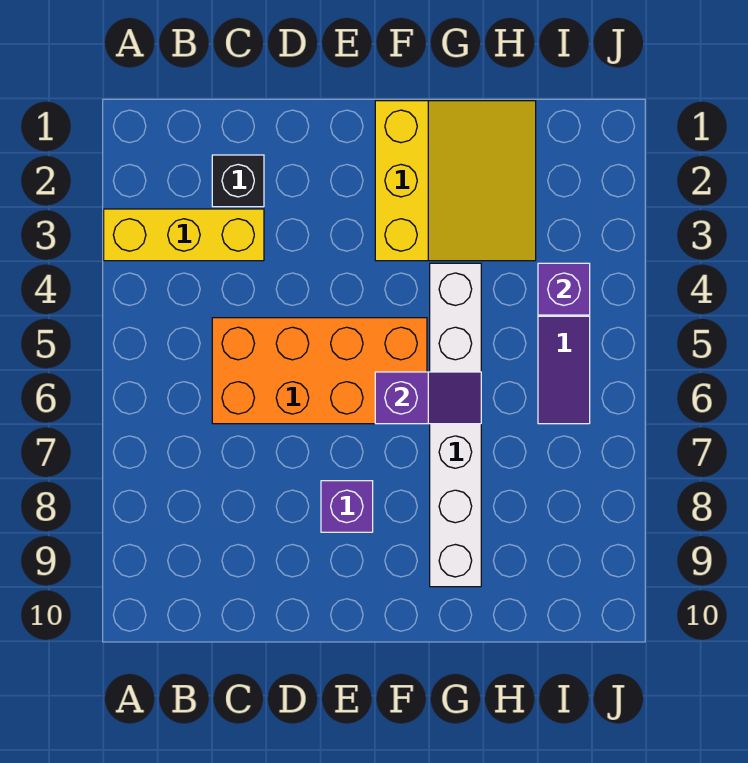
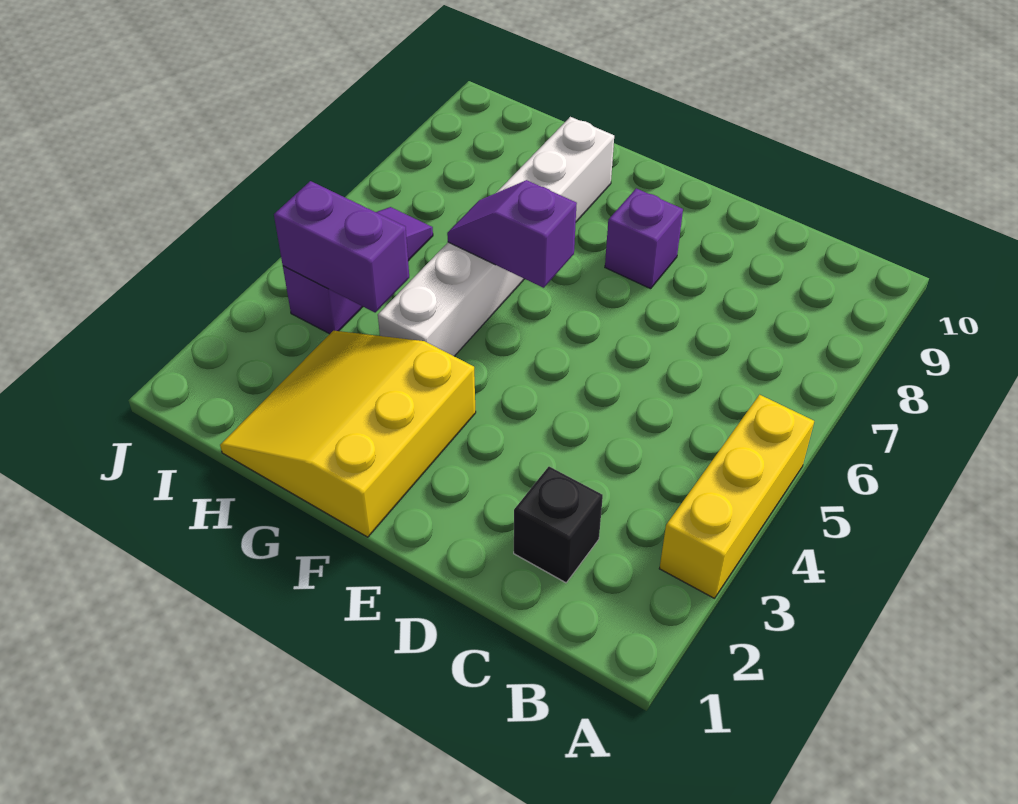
yellow 1x3 brick [104,209,264,261] -> yellow 1x3 brick turned to [659,395,814,598]
orange 2x4 brick [212,318,427,424] -> none
purple 1x1 brick [538,263,590,315] -> purple 1x2 brick [274,181,409,312]

